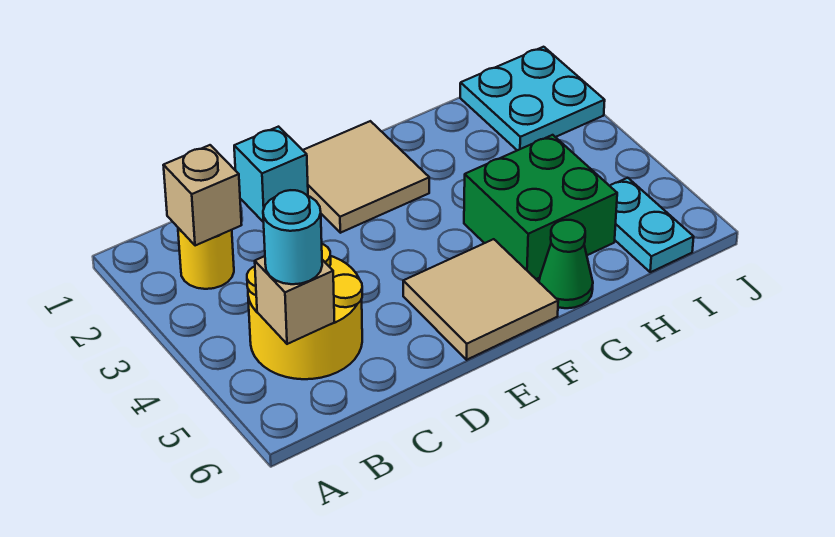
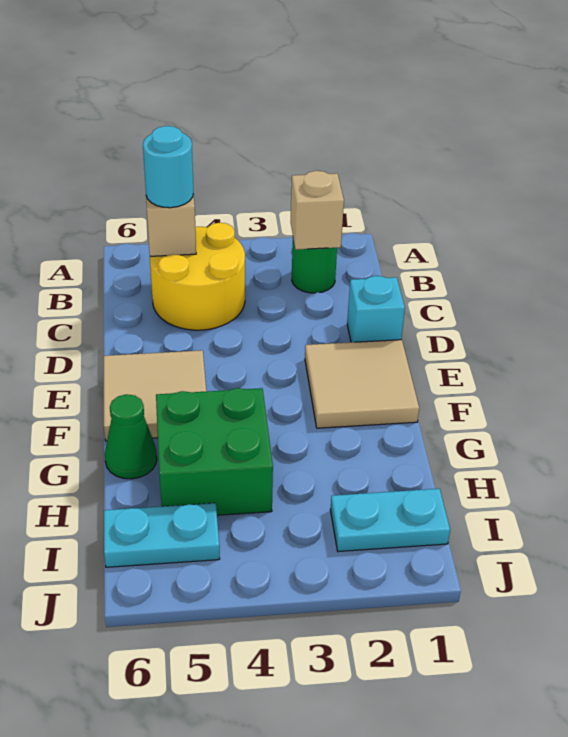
yellow 1x1 round brick [178,228,234,289] -> green 1x1 round brick [292,239,337,293]
cyan 2x2 plate [460,47,605,150] -> cyan 1x2 plate [330,489,450,552]

